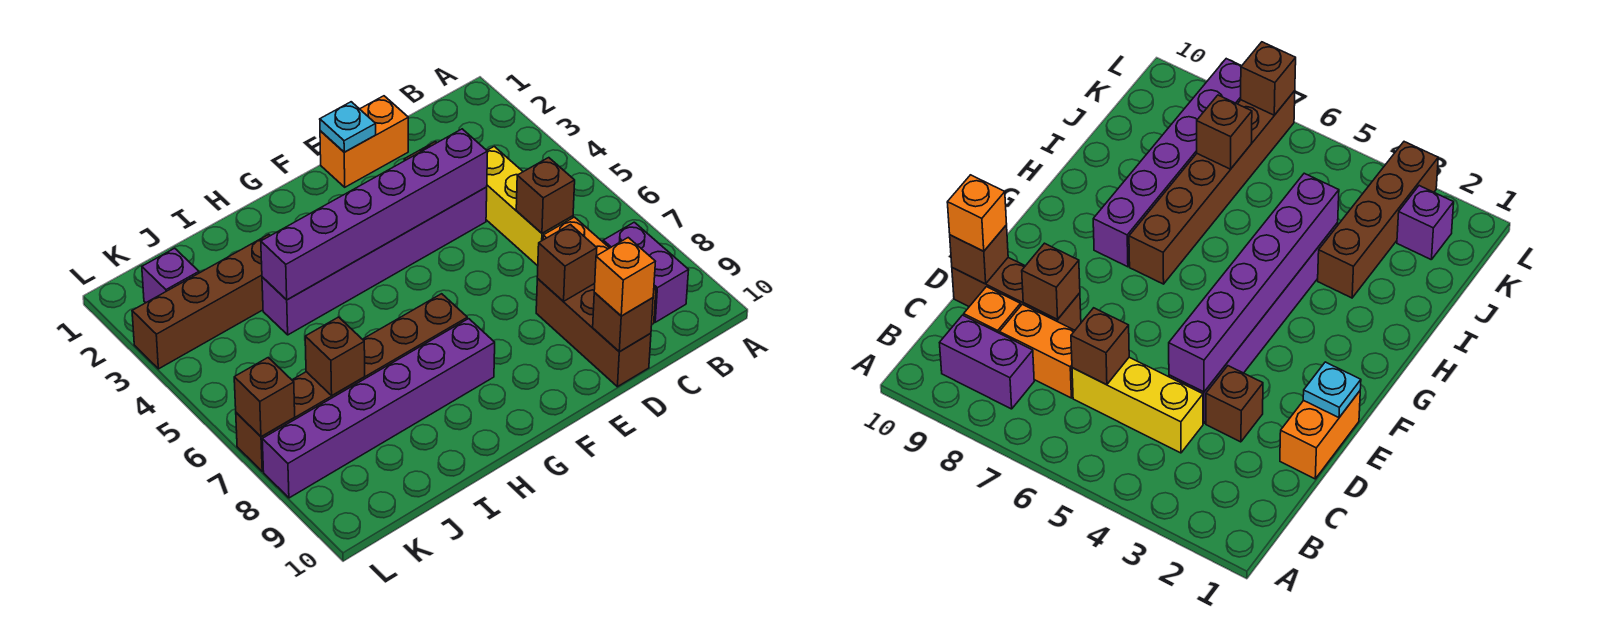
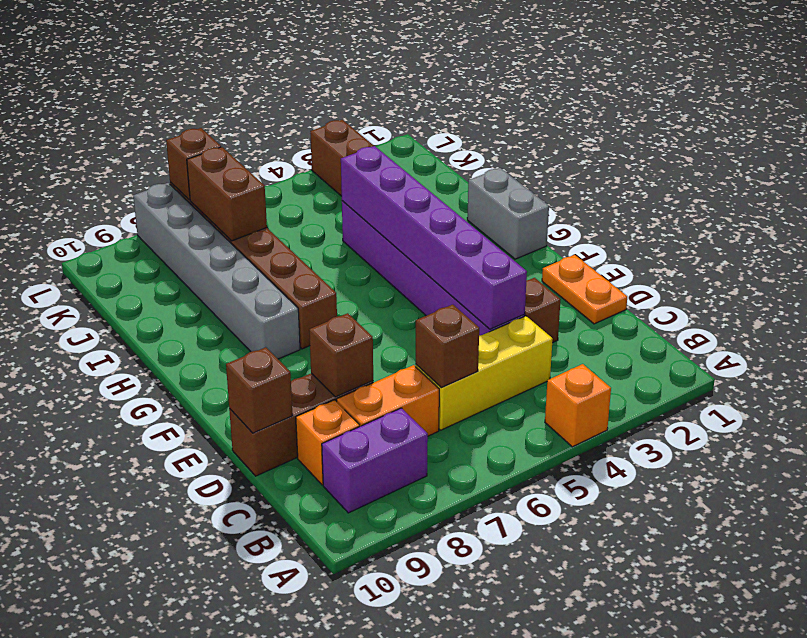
orange 1x2 brick [320,96,408,187] -> orange 1x2 plate [542,255,627,324]
orange 1x1 brick [594,238,655,316] -> orange 1x1 brick moved to [545,364,611,447]
cyan 1x1 plate [320,102,376,152] -> none
none -> grey 1x2 brick [467,168,549,259]
purple 1x6 brick [262,319,495,498] -> grey 1x6 brick [133,183,300,359]
brown 1x1 brick [305,317,365,395] -> brown 1x2 brick [187,147,267,241]
purple 1x1 brick [142,248,199,303] -> none

